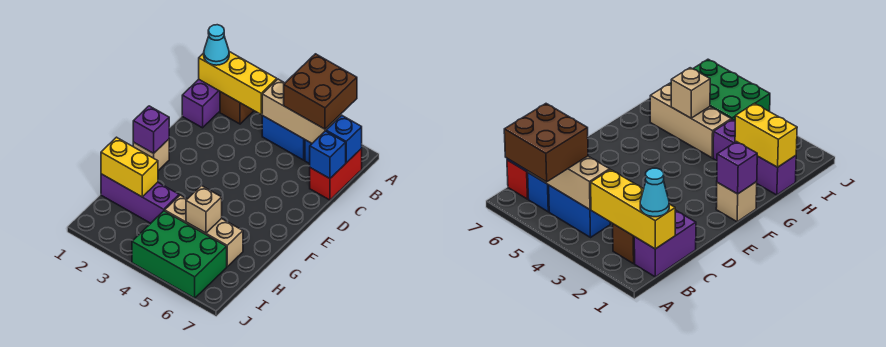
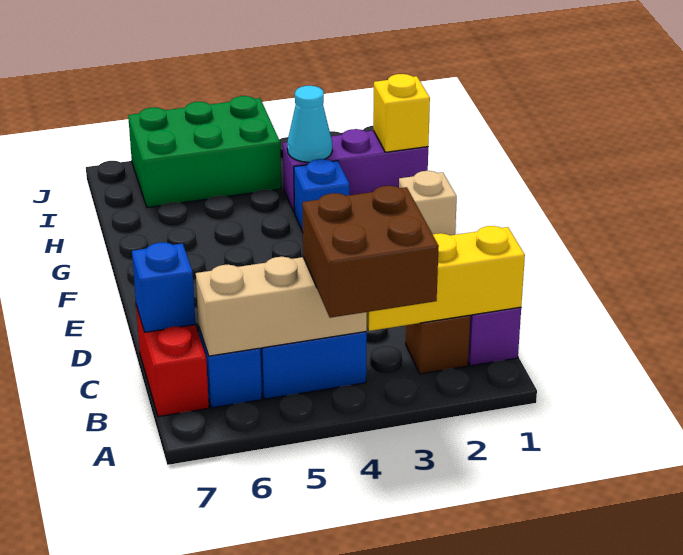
brown 2x2 brick [284,54,357,129] -> brown 2x2 brick moved to [302,186,439,318]
cyan 1x1 cone [204,25,229,65] -> cyan 1x1 cone moved to [287,86,332,162]
blue 1x1 brick [326,115,362,163] -> blue 1x1 brick moved to [294,159,349,232]
purple 1x1 brick [133,106,169,153] -> none
yellow 1x2 brick [101,137,158,197] -> yellow 1x1 brick [373,74,430,152]
tan 1x3 brick [165,195,243,266] -> none
tan 1x1 brick [186,186,222,233] -> none

